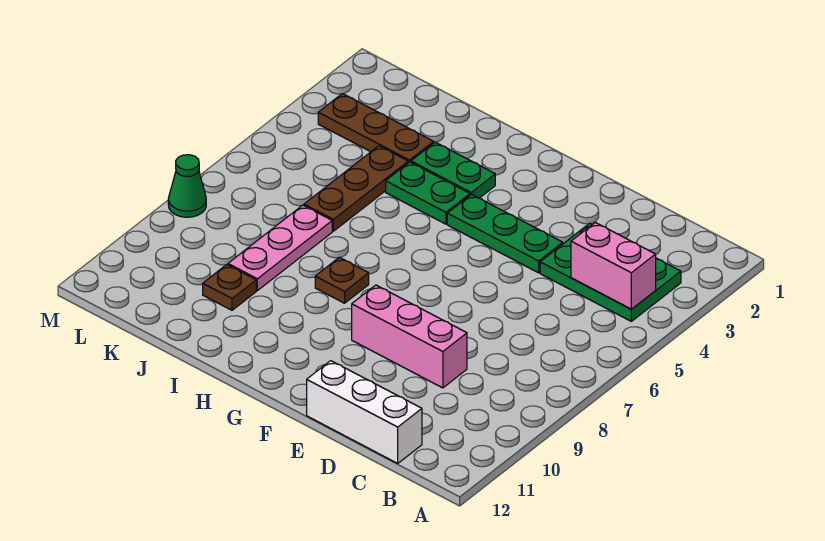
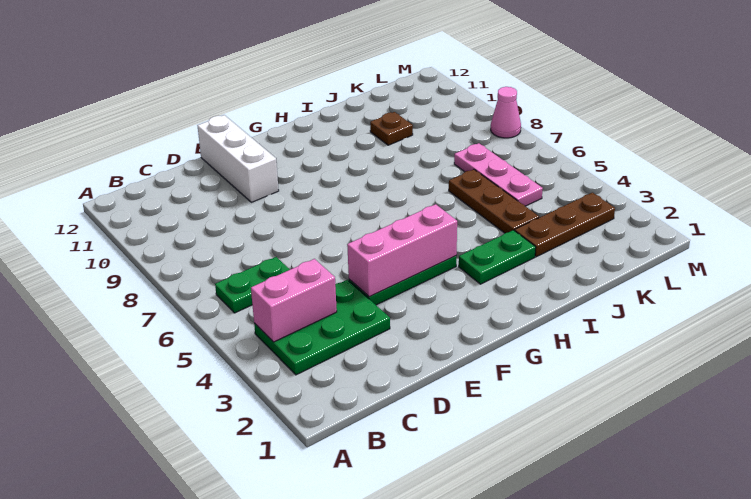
white 1x3 brick [307,361,422,463] -> white 1x3 brick turned to [198,115,279,202]
pink 1x3 brick [352,285,467,388] -> pink 1x3 brick moved to [347,204,457,296]
green 1x2 plate [386,162,470,224] -> green 1x2 plate moved to [215,257,290,313]
brown 1x1 plate [315,257,369,303] -> none
pink 1x3 plate [228,205,332,291] -> pink 1x3 plate moved to [454,143,543,206]
green 1x1 cone [168,155,206,217] -> pink 1x1 cone [491,87,521,138]

